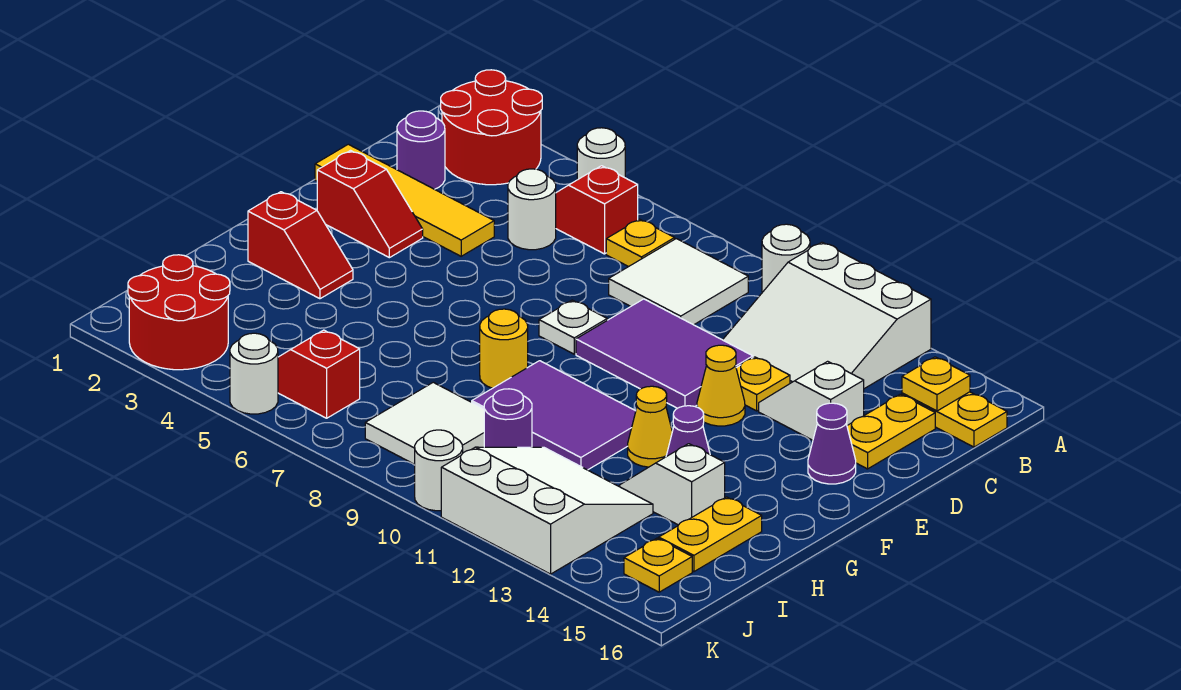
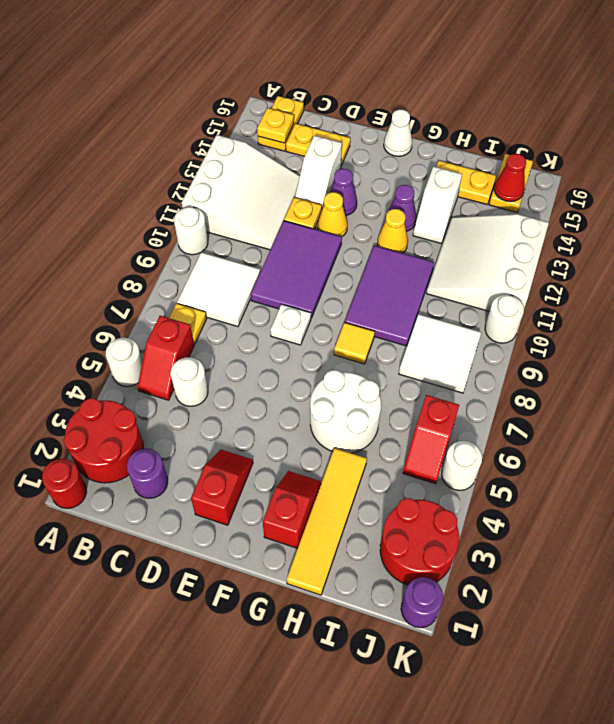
none -> red 1x1 round brick [42,459,87,508]
yellow 1x4 tile [315,144,494,256] -> yellow 1x4 tile moved to [287,448,367,595]
purple 1x1 cone [808,403,856,484] -> purple 1x1 cone moved to [330,169,357,216]
none -> white 1x1 cone [384,110,412,156]
none -> white 2x2 round brick [310,370,381,453]
yellow 1x1 round brick [480,309,528,388] -> yellow 1x1 tile [334,323,375,364]
purple 1x1 round brick [484,389,532,447] -> purple 1x1 round brick moved to [401,577,443,628]
yellow 1x1 plate [624,538,692,592] -> yellow 1x2 plate [489,154,533,213]
none -> red 1x1 cone [494,154,526,202]

